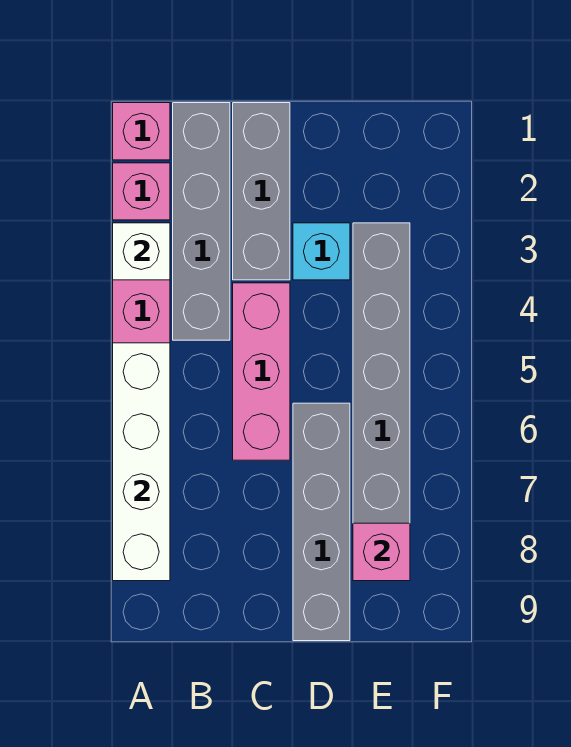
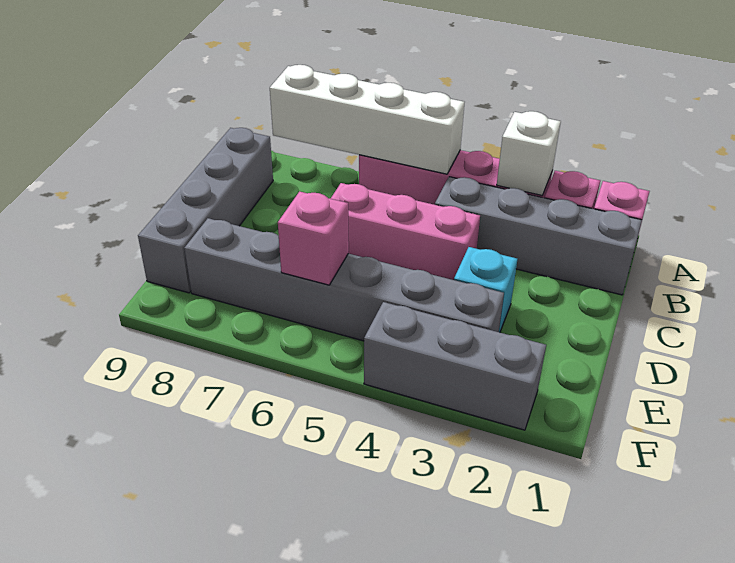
grey 1x3 brick [233,103,290,280] -> grey 1x3 brick moved to [364,302,546,430]
grey 1x4 brick [293,403,350,641] -> grey 1x4 brick turned to [138,128,273,293]
pink 1x1 brick [353,523,410,581] -> pink 1x1 brick moved to [278,191,349,285]

